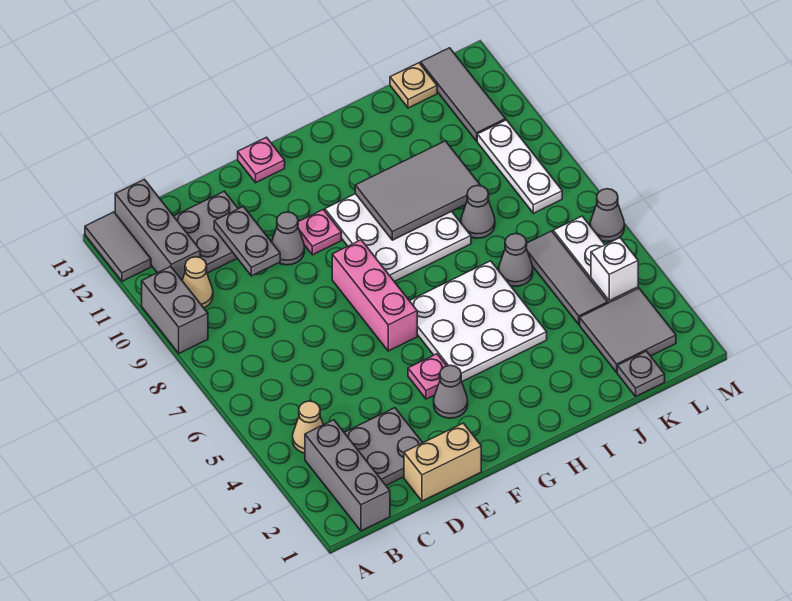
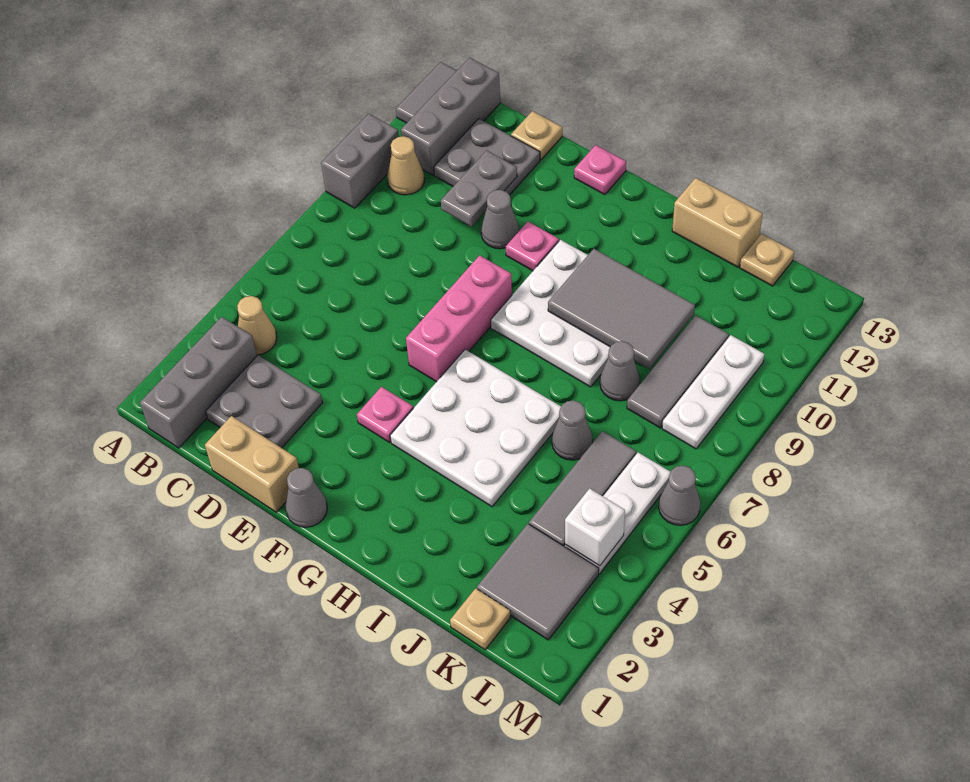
none -> tan 1x1 plate [511,111,562,160]
grey 1x1 cone [434,365,468,418] -> grey 1x1 cone moved to [285,468,327,527]
none -> tan 1x2 brick [672,178,763,267]
grey 1x1 plate [617,351,665,396] -> tan 1x1 plate [450,588,511,650]
grey 1x3 tile [421,48,506,141] -> grey 1x3 tile moved to [627,316,729,428]

